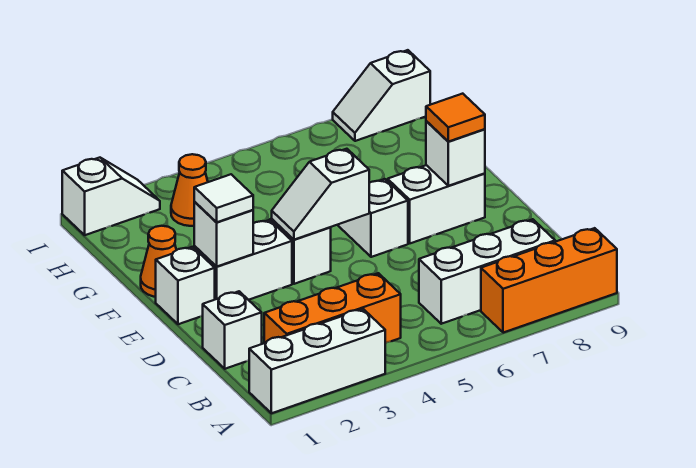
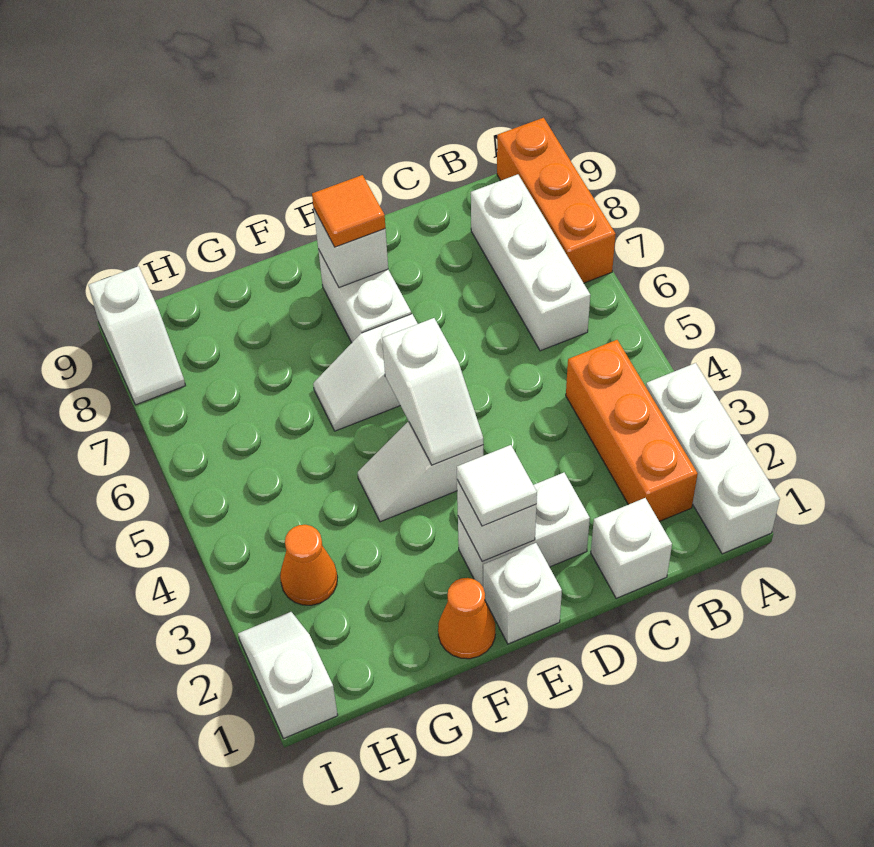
white 1x2 brick [194,220,292,300] -> white 1x2 brick turned to [458,473,590,586]

